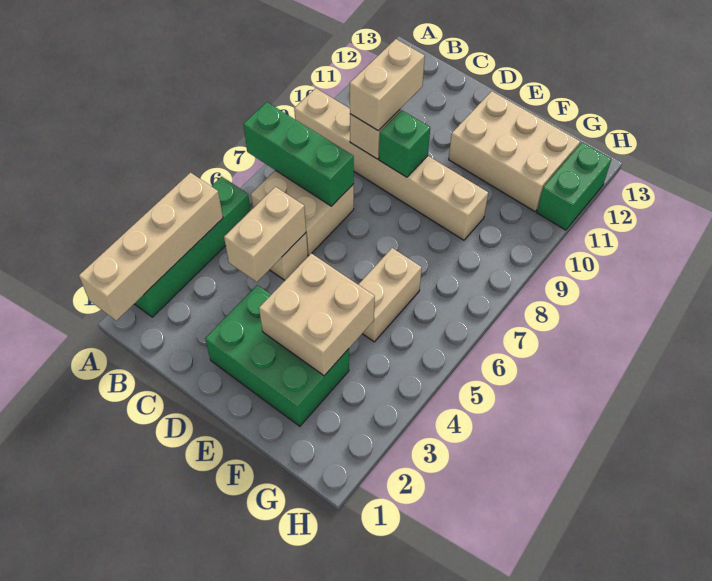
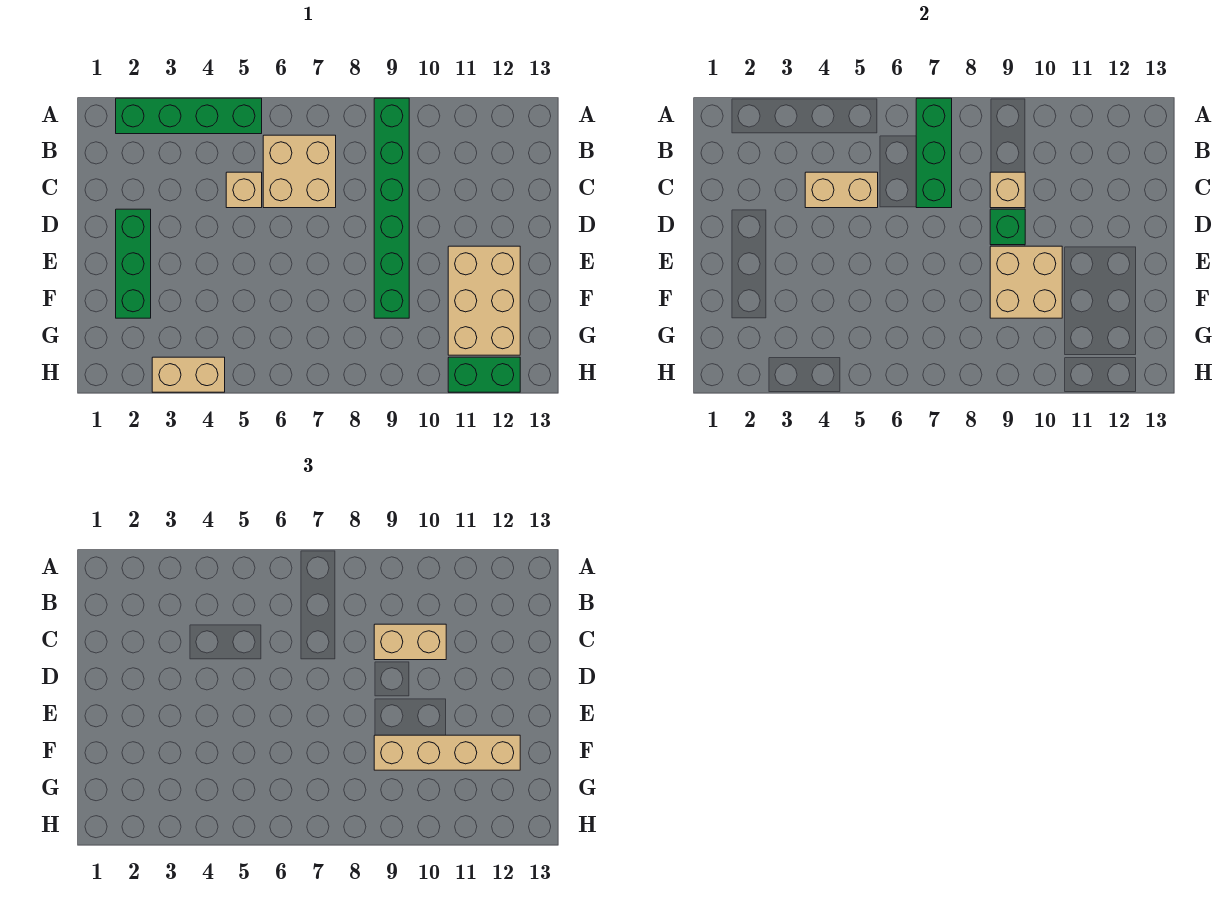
tan 1x4 brick [79,173,223,321] -> tan 1x4 brick moved to [374,735,520,770]
tan 1x6 brick [294,88,488,240] -> green 1x6 brick [374,98,409,318]
green 2x3 brick [205,285,349,426] -> green 1x3 brick [116,209,151,318]
tan 2x2 brick [259,253,375,376] -> tan 2x2 brick moved to [990,246,1062,318]
tan 1x2 brick [358,248,422,342] -> tan 1x2 brick moved to [152,357,225,392]

